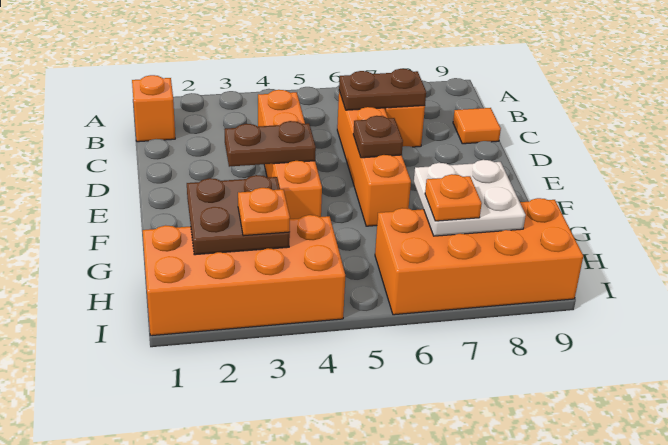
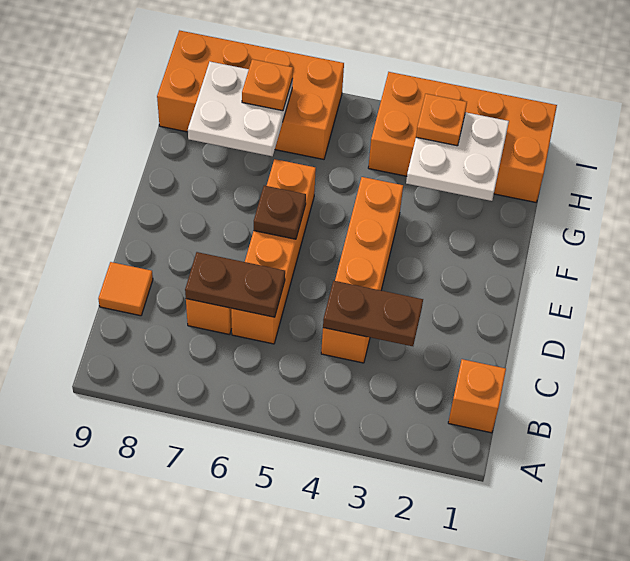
brown 1x2 plate [225,121,316,167] -> brown 1x2 plate moved to [323,281,423,346]
brown 2x2 plate [187,175,290,255] -> white 2x2 plate [406,112,509,201]

